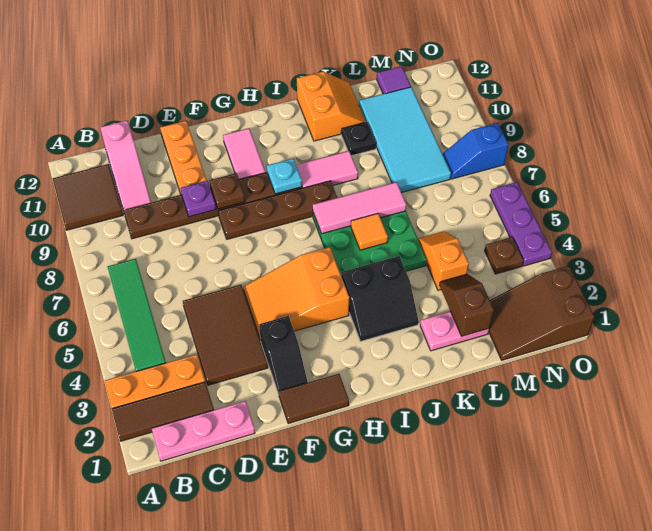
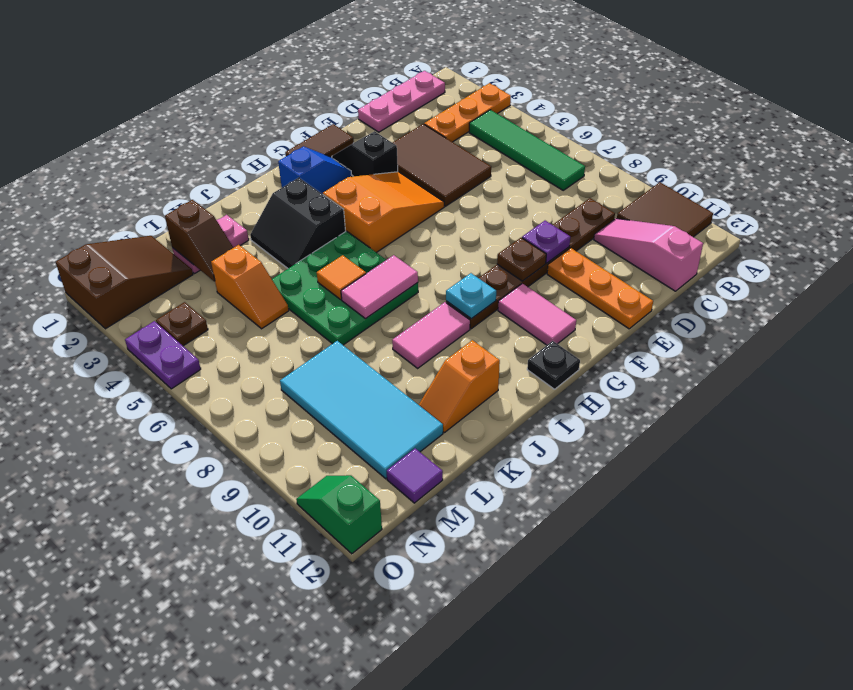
brown 1x3 tile [112,382,214,441] -> none
brown 1x4 plate [218,181,337,239] -> none
black 2x2 slope [341,256,419,341] -> black 2x2 slope turned to [250,178,346,268]
pink 1x3 tile [313,182,406,234] -> pink 1x2 tile [341,255,418,319]
orange 2x2 slope [297,72,366,141] -> orange 1x2 slope [419,340,500,433]
black 1x1 plate [341,122,376,156] -> black 1x1 plate moved to [527,341,580,389]
blue 1x2 slope [443,123,509,179] -> blue 1x2 slope moved to [278,146,352,194]
purple 1x3 plate [490,182,552,266] -> purple 1x2 plate [125,321,201,389]
none -> green 1x2 slope [296,475,382,554]

